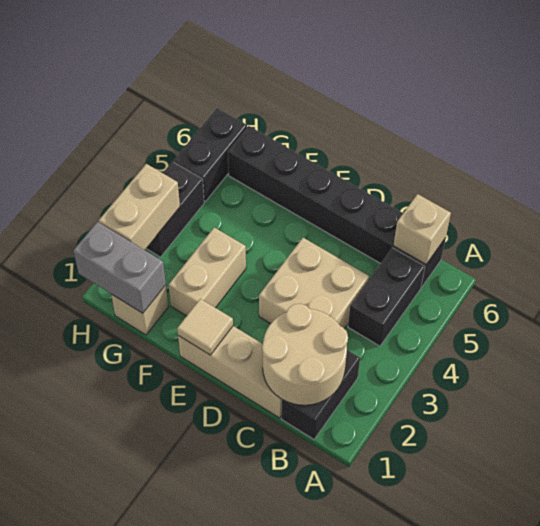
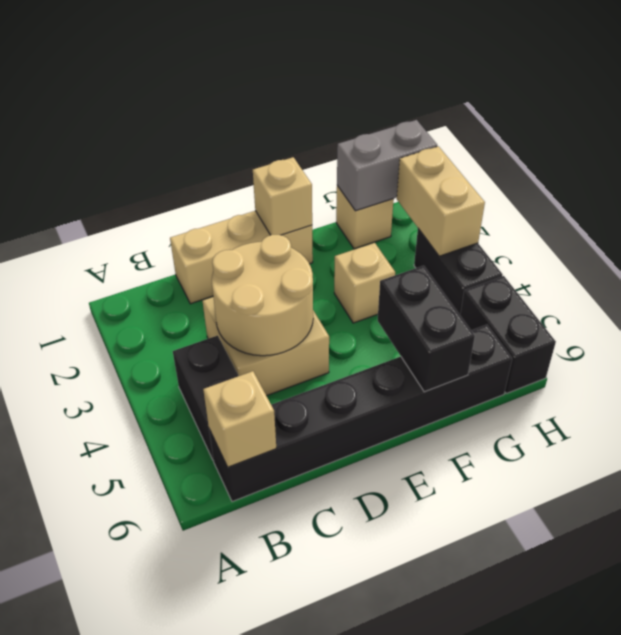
black 1x2 brick [281,350,360,439] -> black 1x2 brick moved to [378,266,475,392]
tan 2x2 round brick [262,304,348,405] -> tan 2x2 round brick moved to [212,235,313,356]
tan 1x1 tile [177,299,233,355] -> tan 1x1 brick [253,157,312,235]
tan 1x2 brick [169,227,246,316] -> tan 1x1 brick [334,243,395,323]

